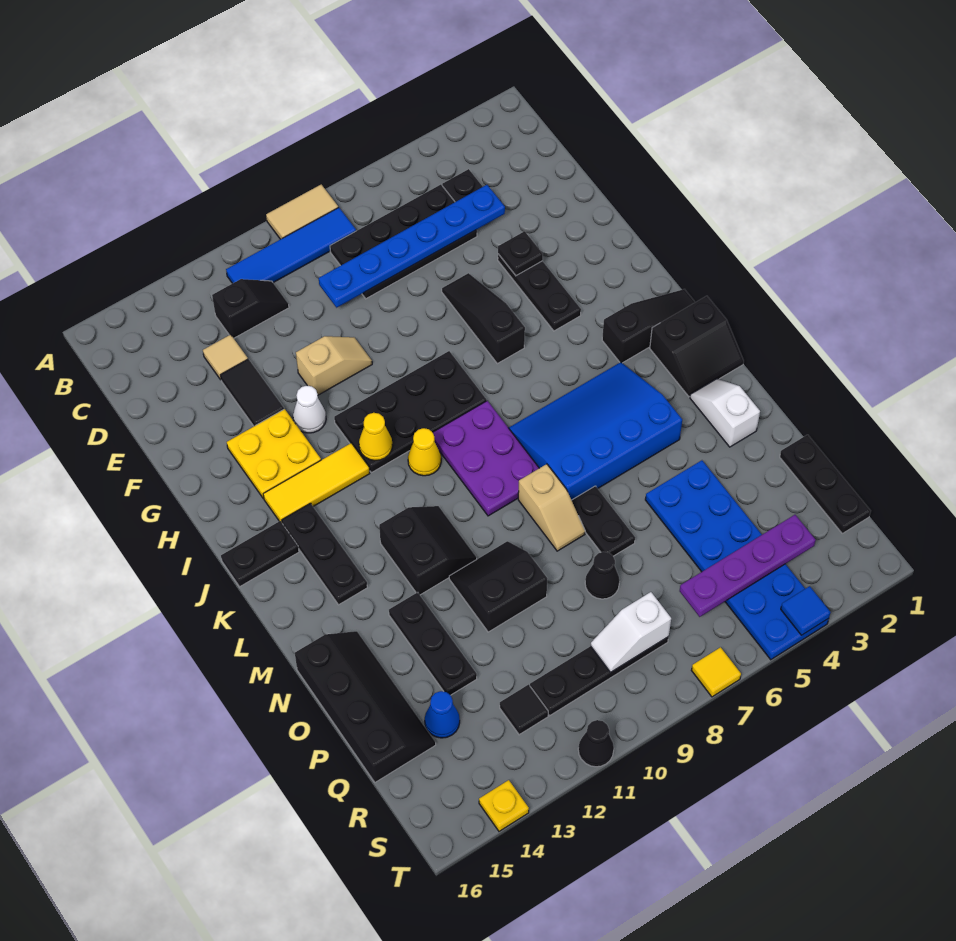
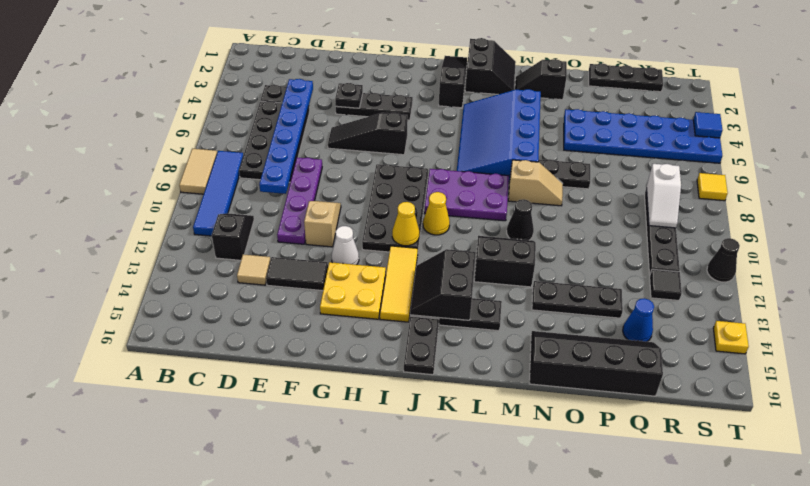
white 1x2 slope [690,379,760,447] -> black 1x2 slope [515,59,567,100]
black 2x2 slope [449,541,547,632] -> black 2x2 slope moved to [410,249,476,320]
black 1x1 cone [585,552,620,599] -> black 1x1 cone moved to [507,199,534,240]
purple 1x4 plate [680,515,816,617] -> purple 1x4 plate moved to [277,157,322,244]

